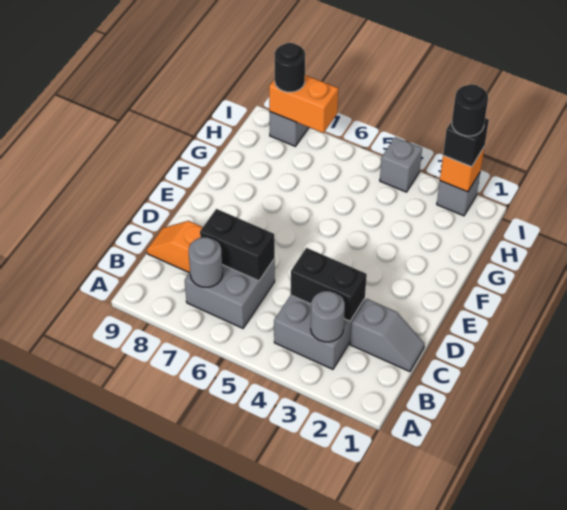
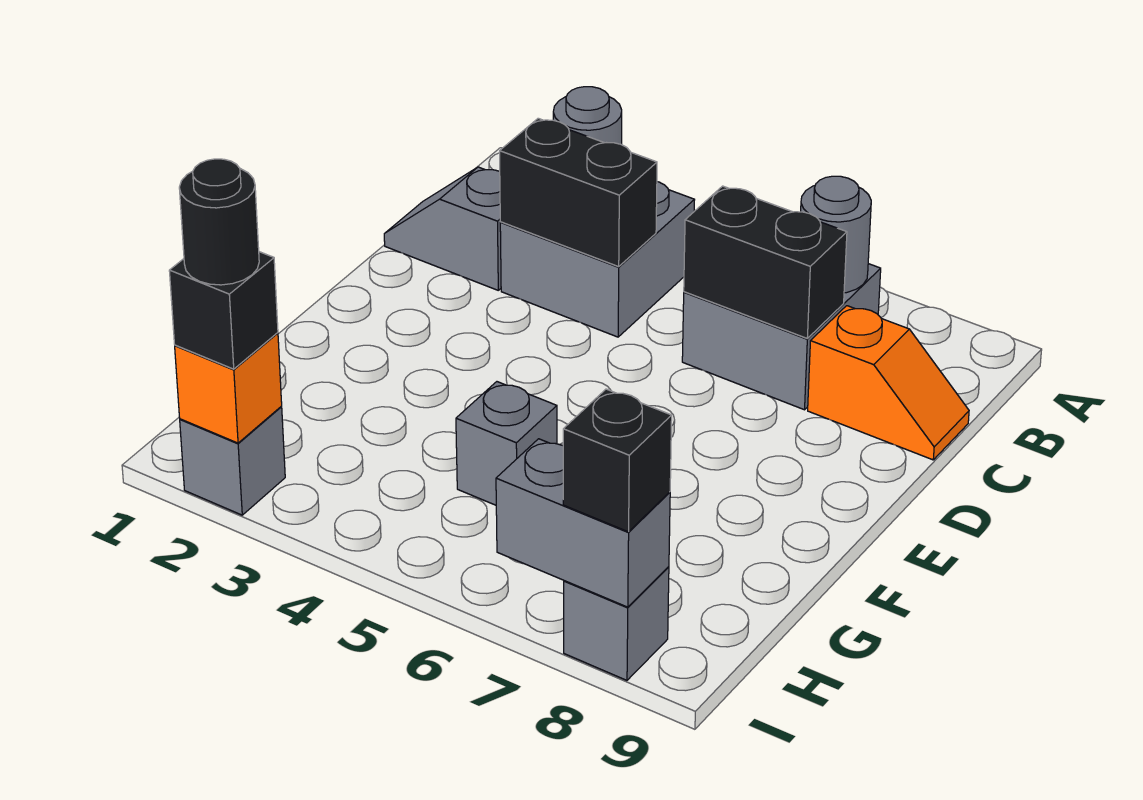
grey 1x1 brick [380,137,422,192] -> grey 1x1 brick moved to [456,382,557,505]
orange 1x2 brick [269,75,338,133] -> grey 1x2 brick [496,439,670,607]
black 1x1 round brick [275,43,305,92] -> black 1x1 brick [563,389,672,532]

